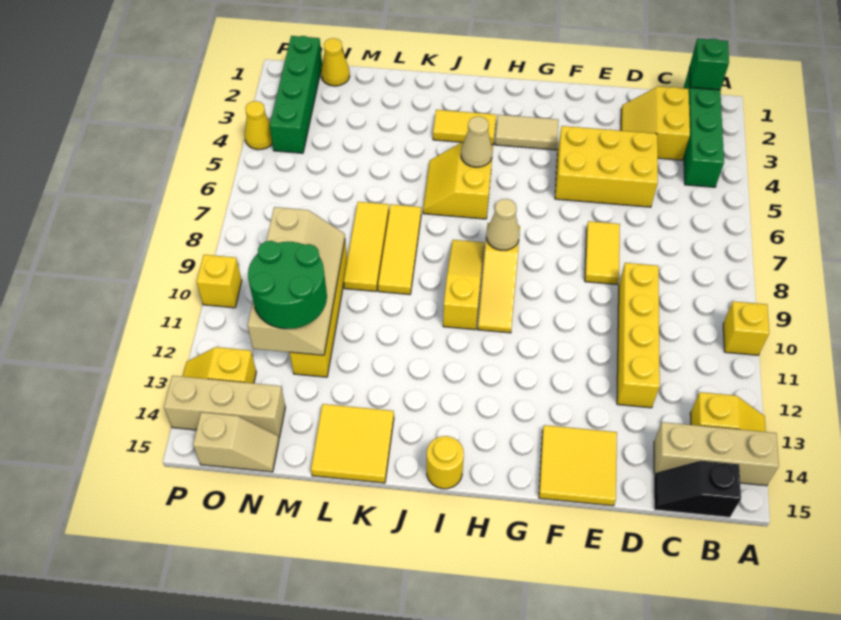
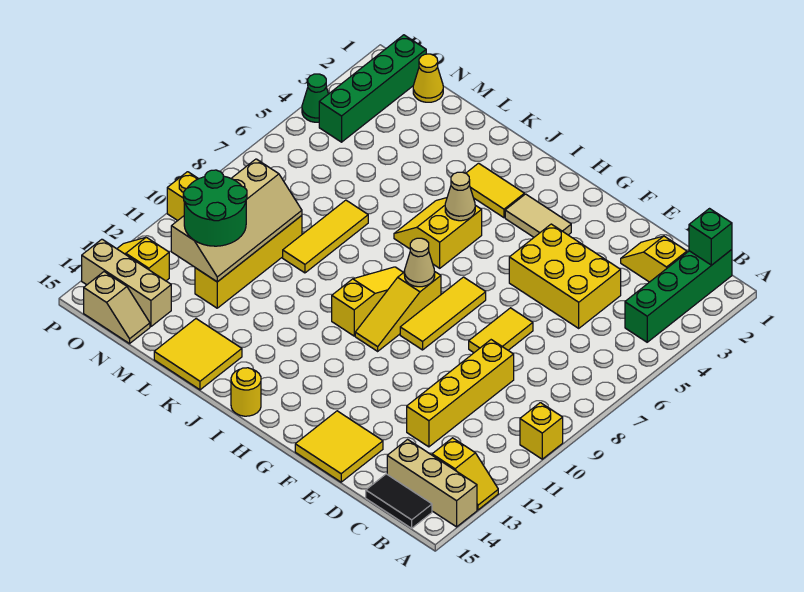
black 1x2 slope [654,461,741,517] -> black 1x2 tile [366,474,432,528]
yellow 2x2 slope [621,87,690,160] -> yellow 1x2 slope [621,236,687,282]
yellow 1x3 tile [378,204,421,295] -> yellow 1x3 tile moved to [400,277,486,350]
yellow 1x1 cone [245,101,272,150] -> green 1x1 cone [302,74,328,122]

